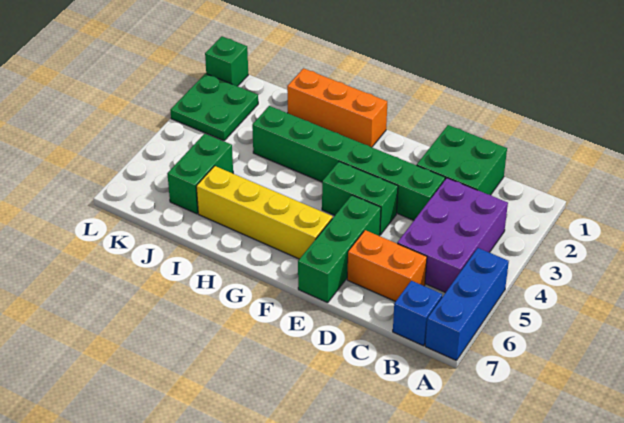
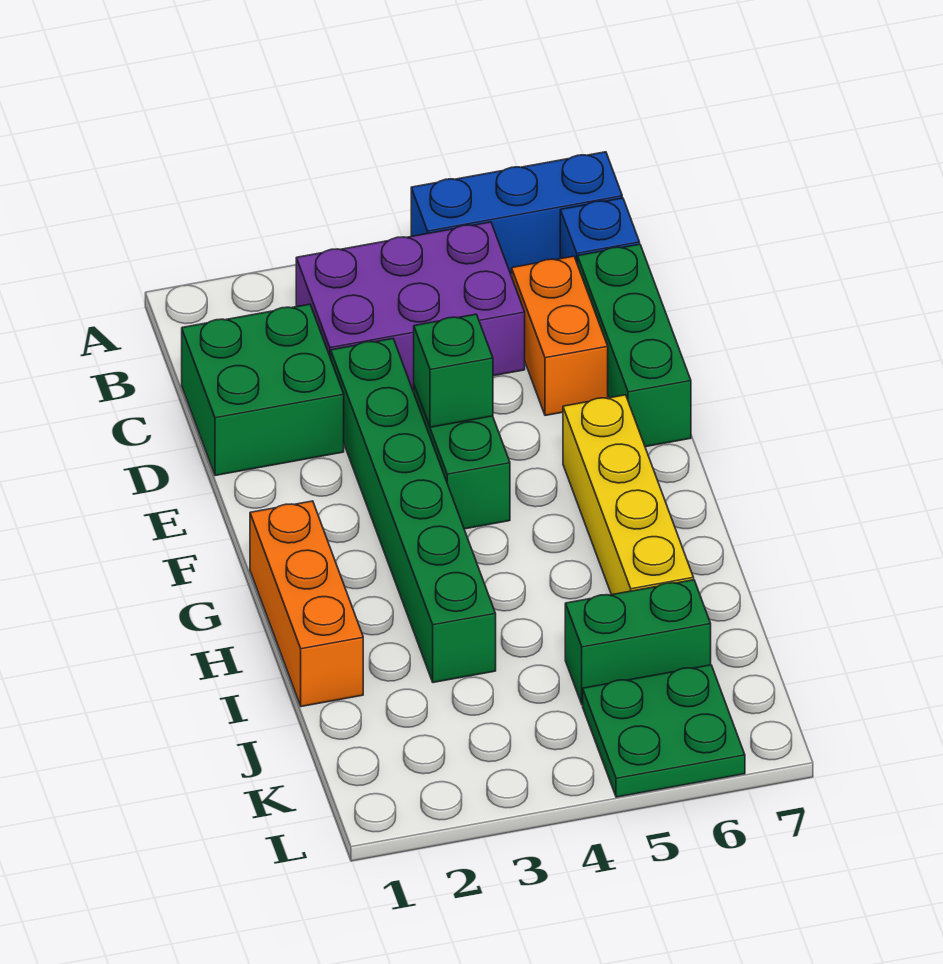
green 1x3 brick [298,195,381,303] -> green 1x3 brick turned to [578,244,691,447]
green 2x2 plate [170,74,258,141] -> green 2x2 plate moved to [583,665,745,797]
green 1x1 brick [205,36,248,86] -> green 1x1 brick moved to [414,314,493,427]

